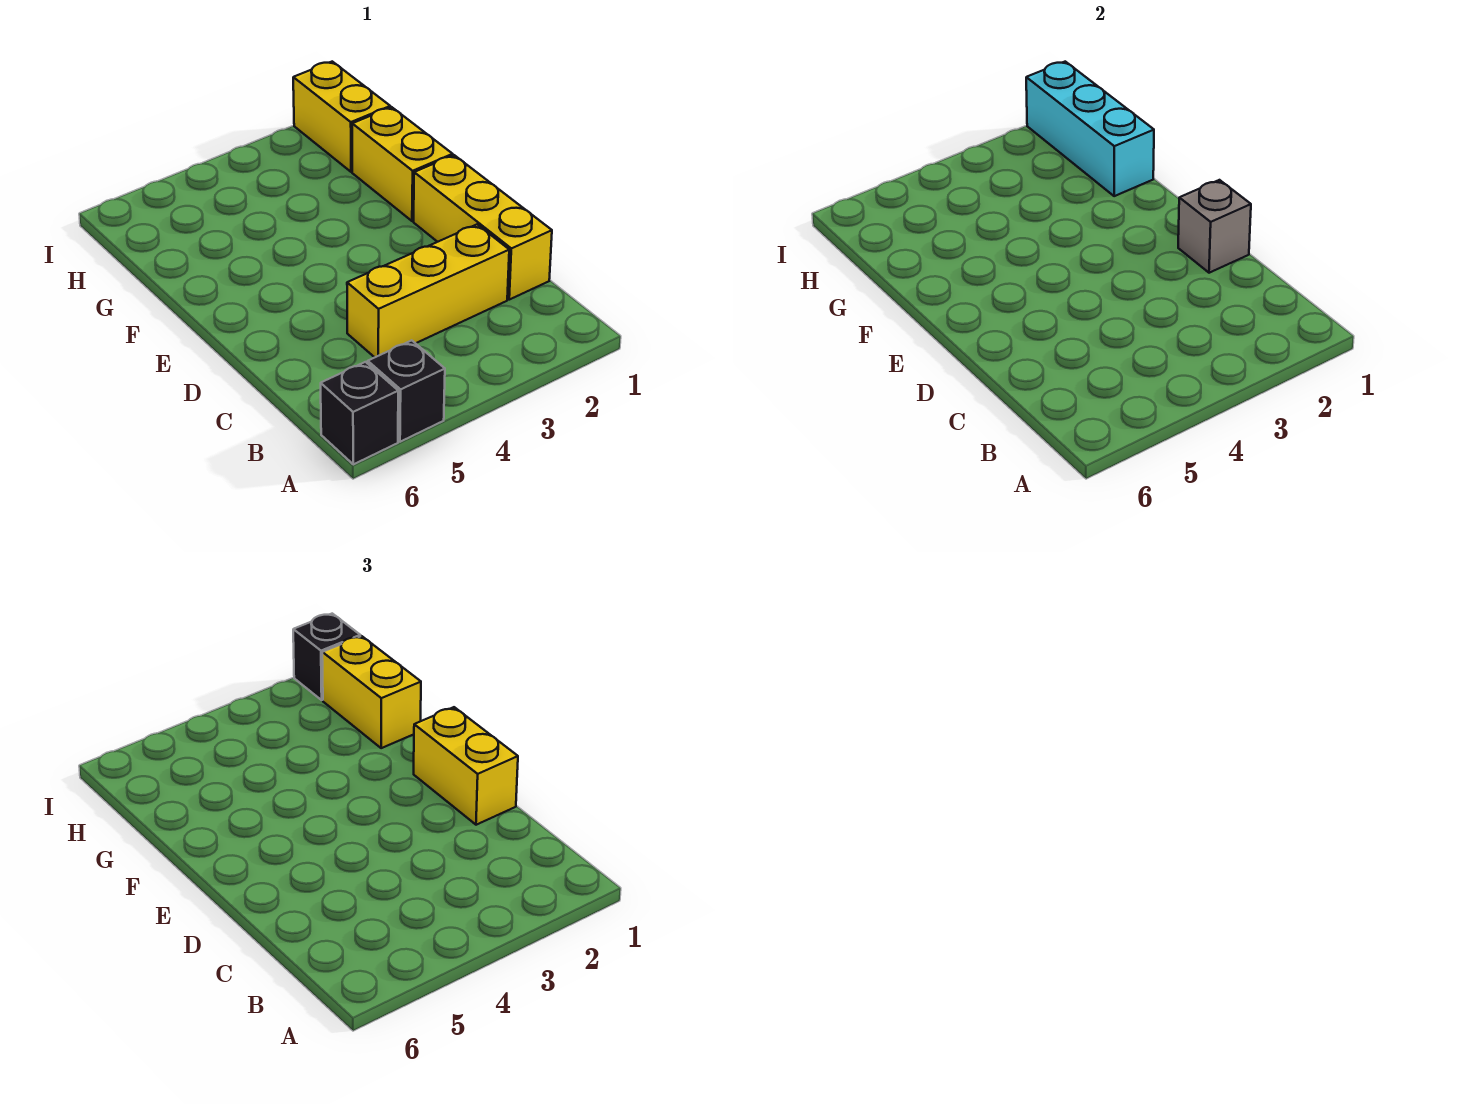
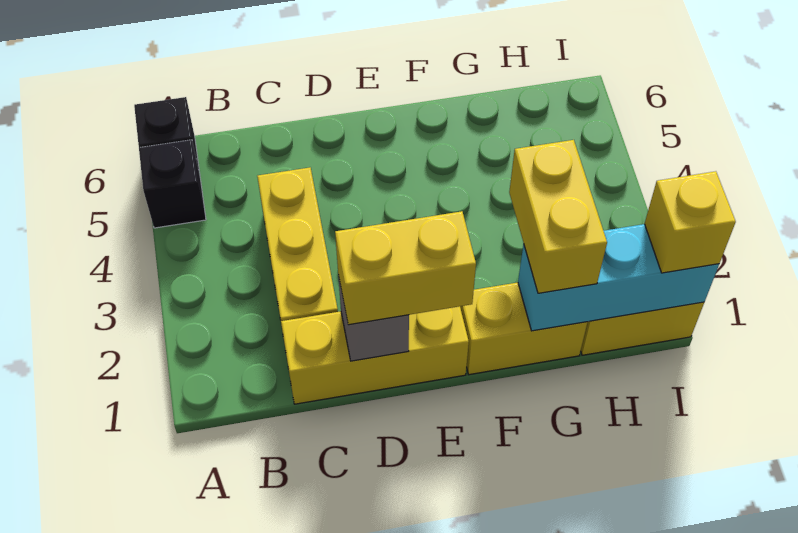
yellow 1x2 brick [322,636,421,748] -> yellow 1x2 brick turned to [509,140,607,293]
black 1x1 brick [293,614,360,700] -> yellow 1x1 brick [645,171,736,273]

